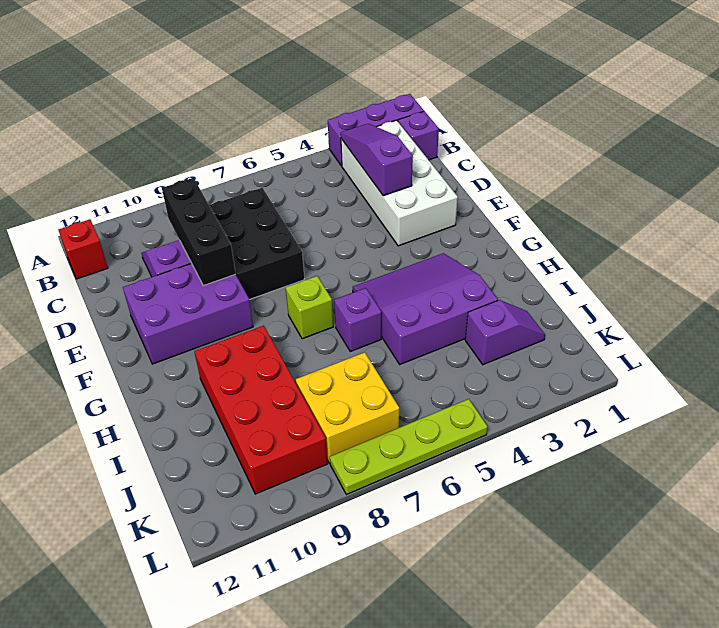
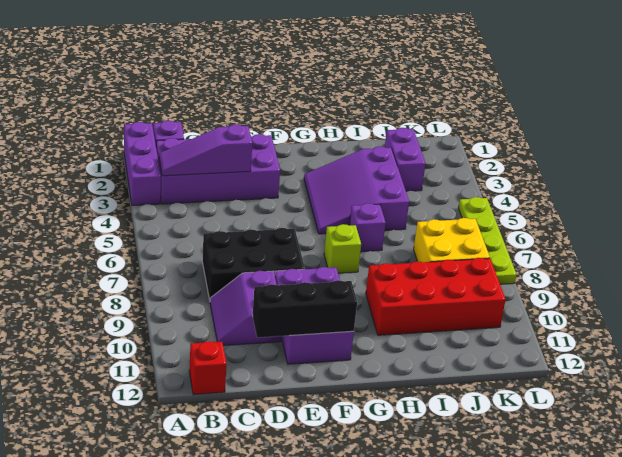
white 2x4 brick [341,120,458,246] -> purple 2x4 brick [156,134,280,204]
black 1x3 brick [162,178,236,286] -> black 1x3 brick moved to [252,280,357,338]
purple 1x2 slope [465,300,545,365] -> purple 1x2 brick [385,128,426,191]

